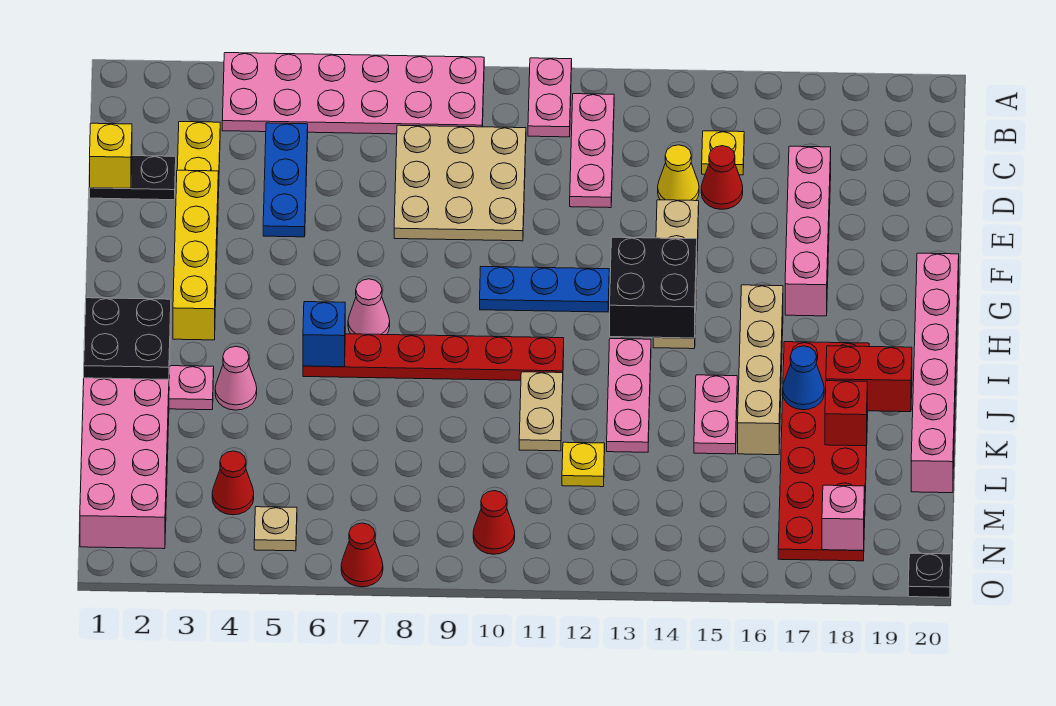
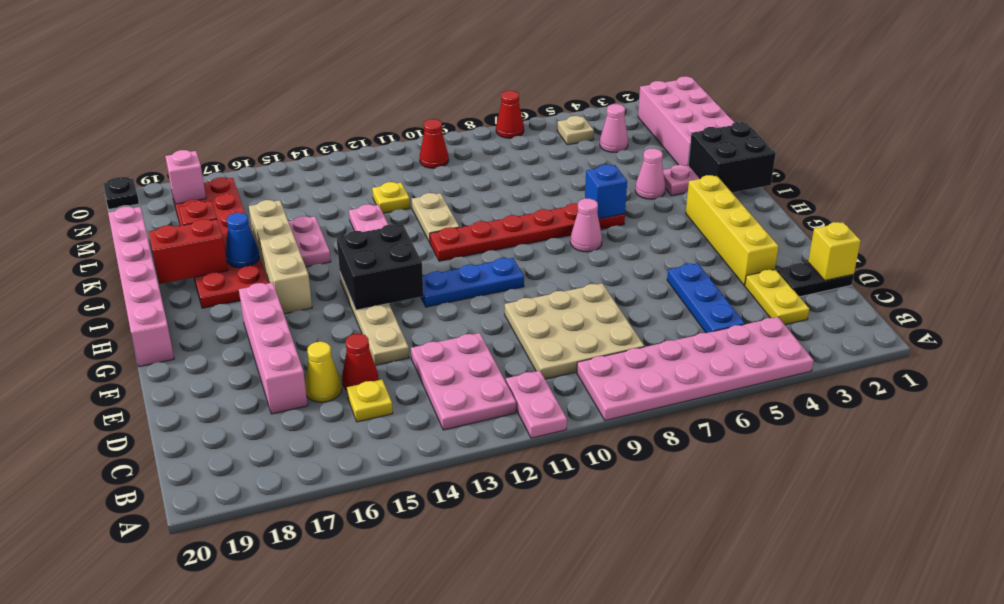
pink 1x3 plate [570,94,614,208] -> pink 2x3 plate [411,333,516,430]
yellow 1x1 cone [658,145,699,201] -> yellow 1x1 cone moved to [305,342,342,402]
red 1x1 cone [212,451,254,515] -> pink 1x1 cone [600,104,628,152]

